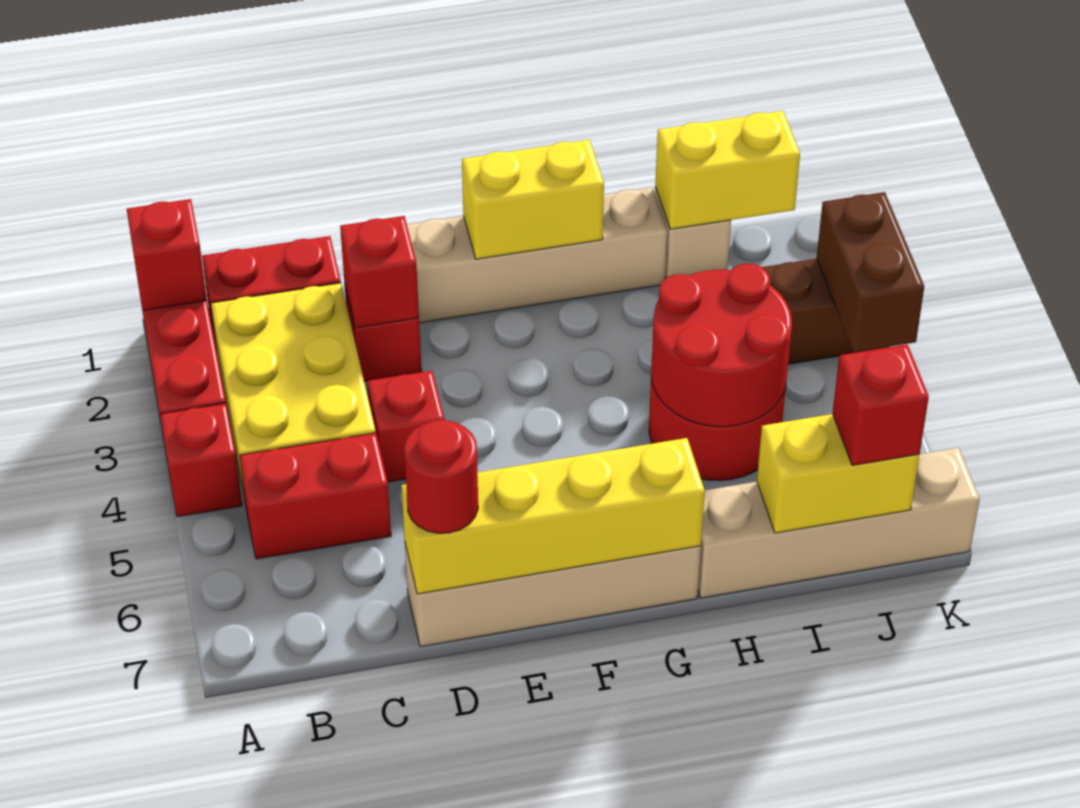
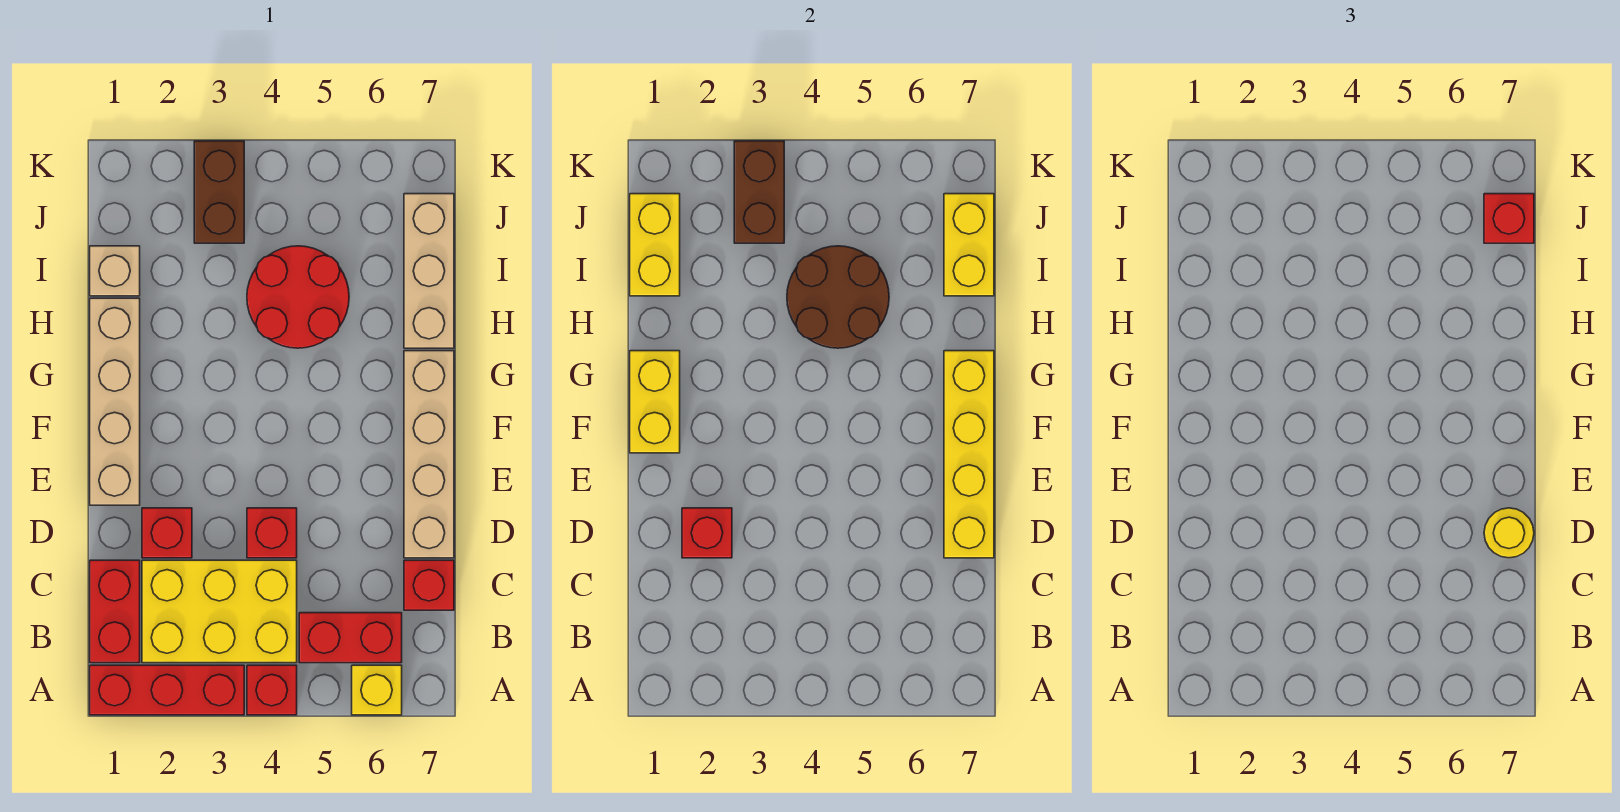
red 1x1 brick [127,199,207,310] -> red 1x1 brick moved to [404,560,454,610]
none -> yellow 1x1 brick [352,665,402,715]
red 1x2 brick [240,433,391,559] -> red 1x2 brick turned to [299,613,402,663]
red 1x1 round brick [404,420,478,533] -> yellow 1x1 round brick [1484,508,1534,558]
red 2x2 round brick [651,264,792,427] -> brown 2x2 round brick [787,246,889,348]
tan 1x4 brick [698,448,980,598] -> tan 1x3 brick [404,194,454,348]
brown 1x2 brick [817,192,924,352] -> brown 1x2 brick turned to [734,141,784,243]

